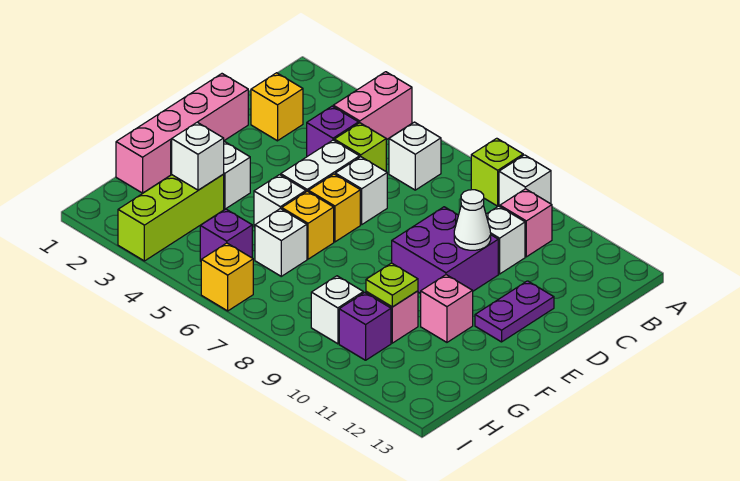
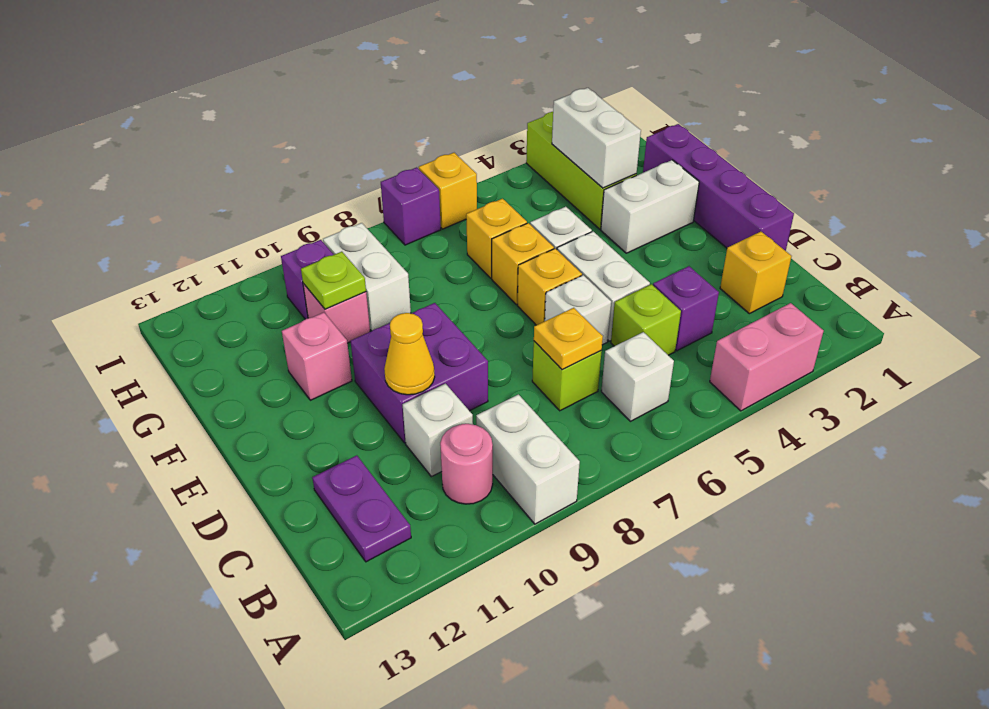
pink 1x2 brick [333,72,412,140] -> pink 1x2 brick turned to [710,303,824,411]
lime 1x1 brick [471,138,523,206] -> lime 1x1 brick moved to [532,341,602,411]
white 1x1 brick [499,155,551,207] -> white 1x2 brick [476,394,580,524]
pink 1x1 brick [500,189,552,257] -> pink 1x1 round brick [440,424,493,504]
none -> yellow 1x1 plate [534,308,603,370]
pink 1x4 brick [116,74,248,193] -> purple 1x4 brick [643,124,794,251]
white 1x1 cone [454,190,491,250] -> yellow 1x1 cone [384,313,435,395]
purple 1x2 plate [475,281,554,342] -> purple 1x2 plate moved to [312,455,411,562]
white 1x1 brick [172,122,224,190] -> white 1x2 brick [552,88,641,188]
white 1x1 brick [255,208,307,276] -> yellow 1x1 brick [466,199,527,278]
purple 1x1 brick [200,209,252,261] -> purple 1x1 brick moved to [381,167,441,245]
white 1x1 brick [311,276,363,344] -> white 1x2 brick [323,223,411,331]

